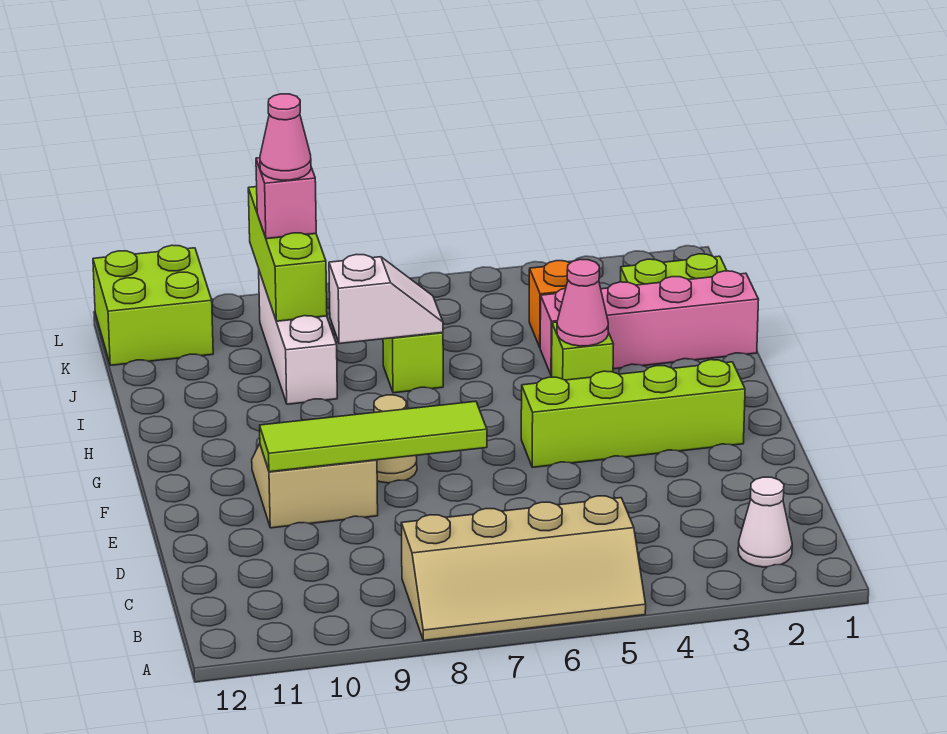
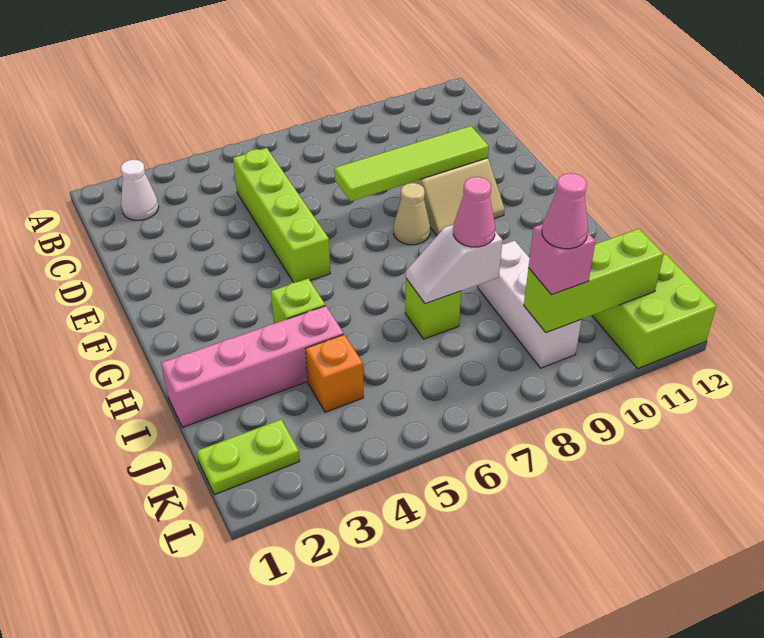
tan 2x4 slope [401,496,646,641] -> none
lime 1x4 brick [521,360,745,467] -> lime 1x4 brick turned to [233,148,330,283]
pink 1x1 cone [557,259,608,346] -> pink 1x1 cone moved to [453,177,495,247]
lime 1x3 brick [248,187,327,321] -> lime 1x3 brick turned to [524,229,664,332]

